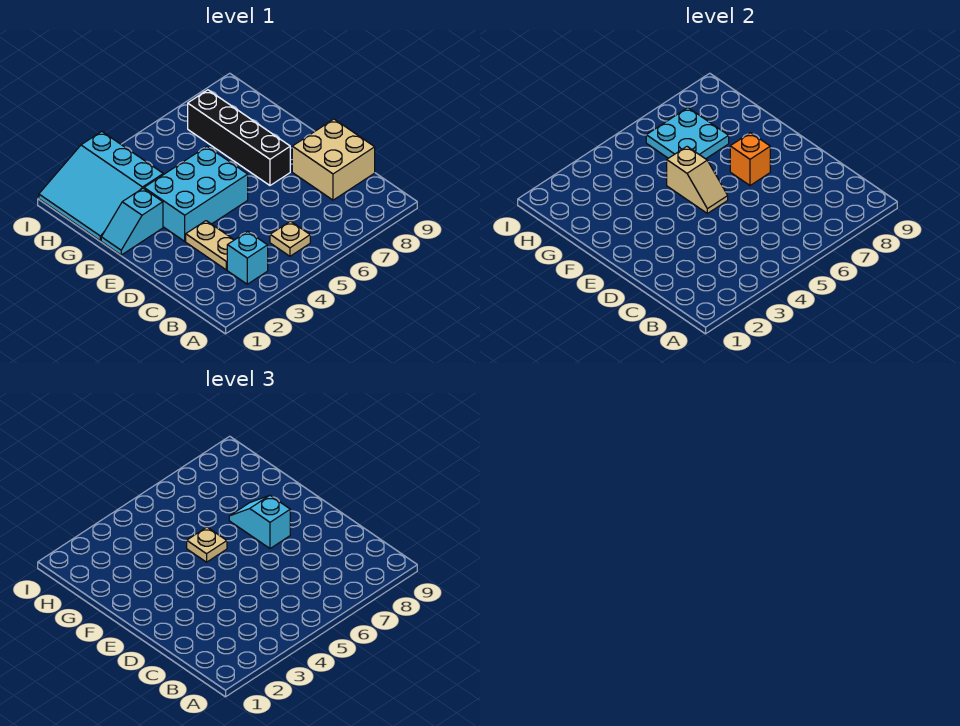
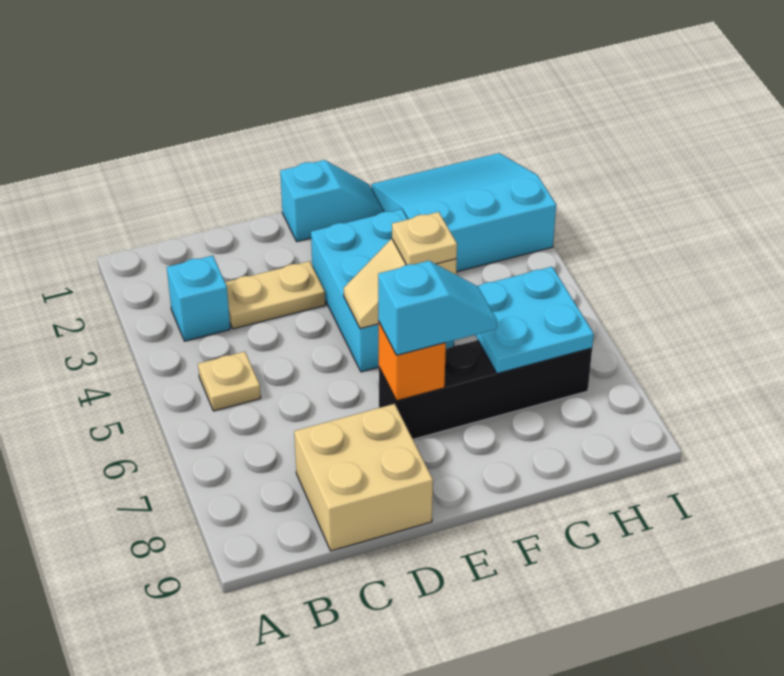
cyan 1x2 slope [101,188,163,255] -> cyan 1x2 slope turned to [280,160,384,242]

